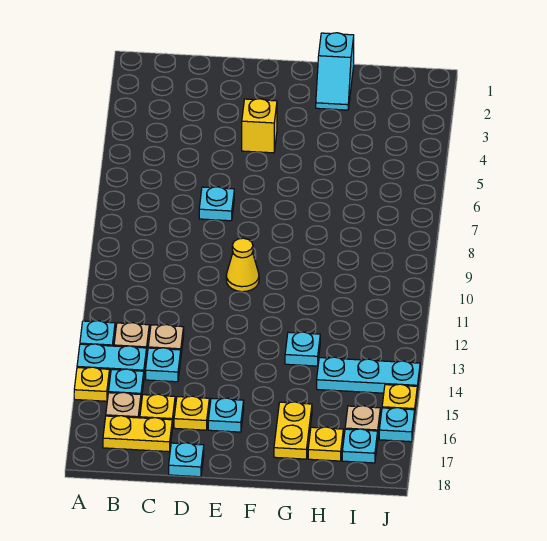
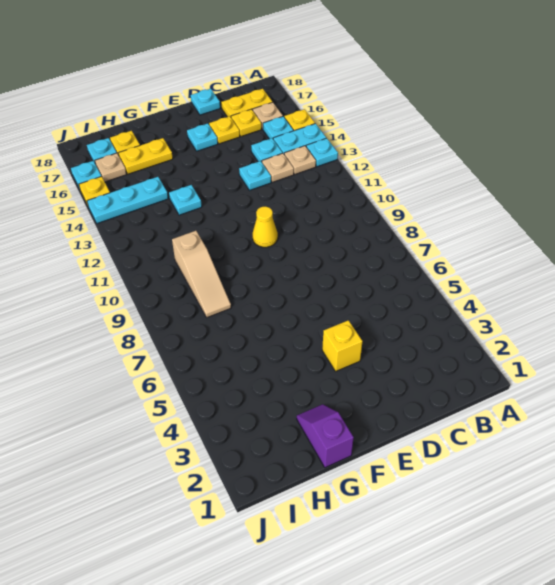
cyan 1x1 plate [199,187,234,221] -> cyan 1x1 plate moved to [239,161,271,190]
cyan 1x2 slope [316,33,354,110] -> purple 1x2 slope [297,404,354,468]
yellow 1x2 plate [274,402,312,459] -> yellow 1x2 plate turned to [118,138,173,174]
none -> tan 1x3 slope [172,231,231,317]

